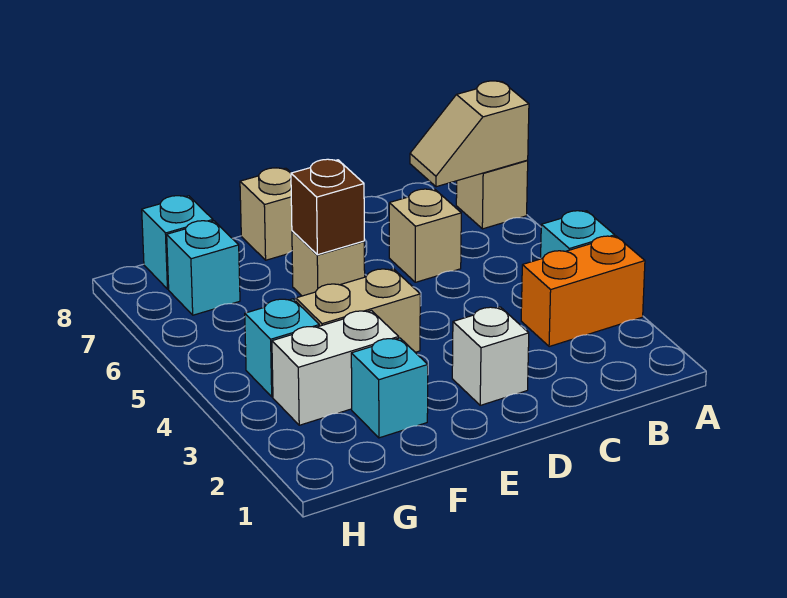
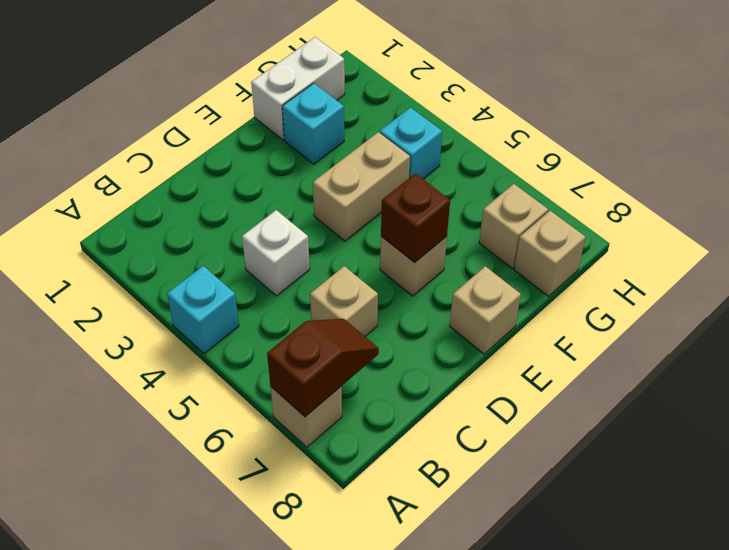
orange 1x2 brick [521,236,645,347] -> none
tan 1x2 slope [410,81,529,187] -> brown 1x2 slope [267,319,379,417]
white 1x1 brick [452,307,529,405] -> white 1x1 brick moved to [242,210,310,296]
white 1x2 brick [272,311,399,425] -> white 1x2 brick moved to [251,37,345,140]
cyan 1x1 brick [167,221,240,315] -> tan 1x1 brick [479,184,548,269]
cyan 1x1 brick [142,196,213,289] -> tan 1x1 brick [514,211,585,296]

